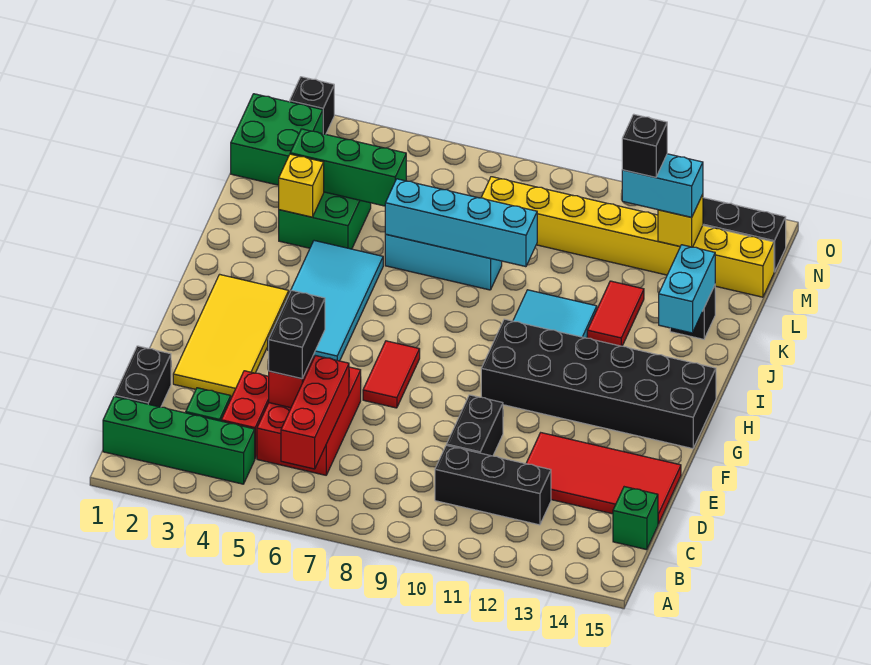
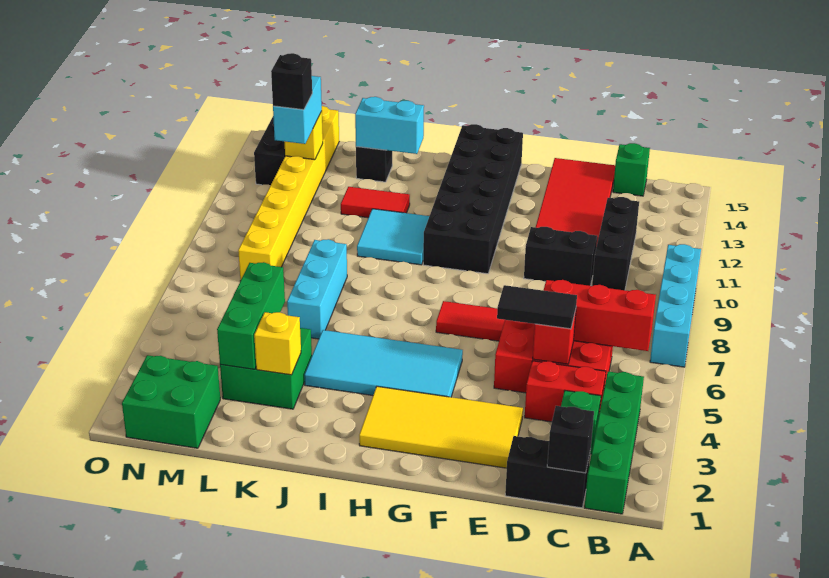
black 1x2 brick [269,290,325,379] -> black 1x2 tile [497,285,577,329]
cyan 1x4 brick [385,179,537,267] -> cyan 1x4 brick moved to [650,244,701,367]
black 1x1 brick [290,77,334,134] -> black 1x1 brick moved to [547,406,594,473]

